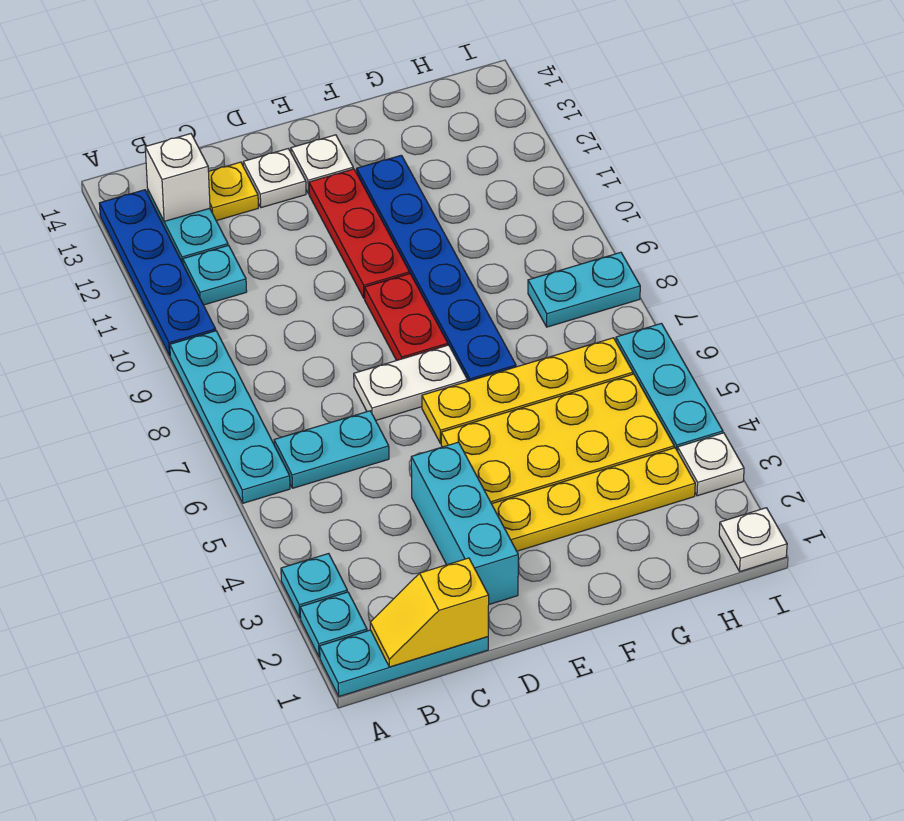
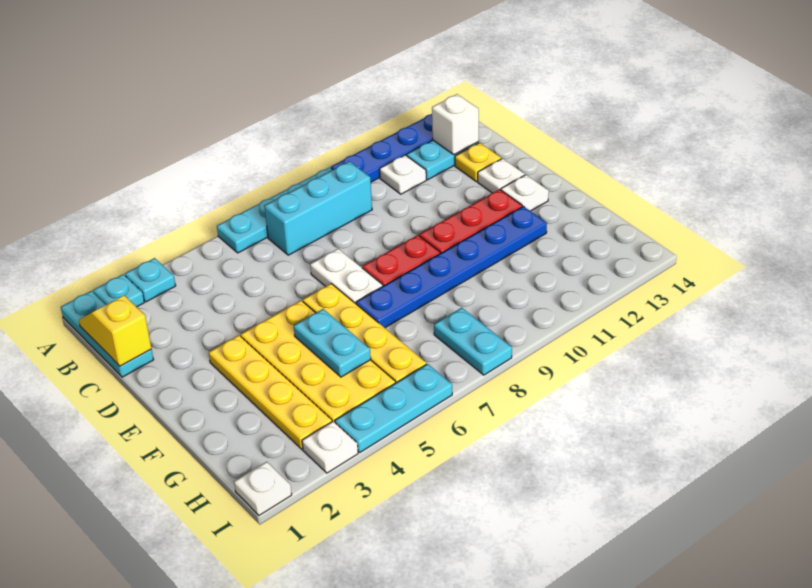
cyan 1x2 plate [274,411,389,488] -> cyan 1x2 plate moved to [294,309,371,377]
cyan 1x1 plate [183,245,247,305] -> white 1x1 plate [380,155,426,194]
cyan 1x3 brick [411,442,518,604] -> cyan 1x3 brick moved to [264,161,372,255]

